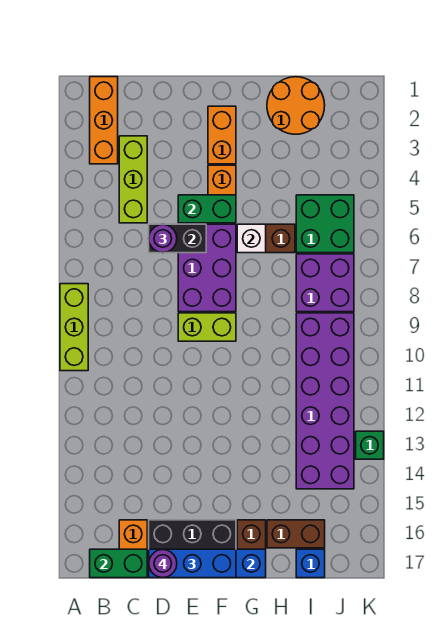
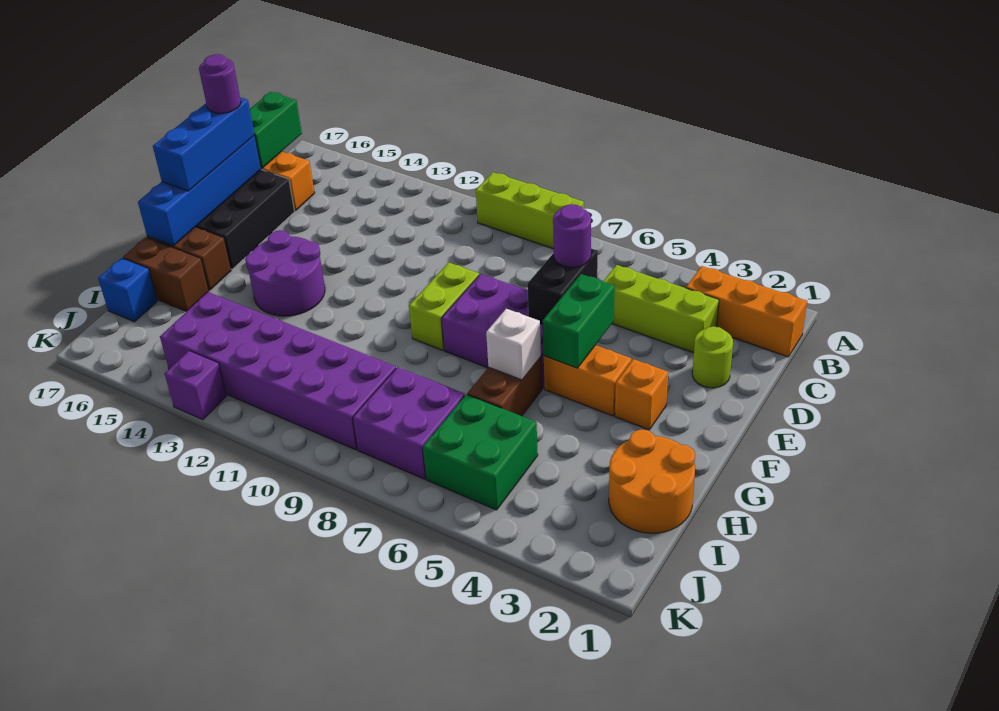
none -> lime 1x1 round brick [692,326,733,388]
orange 1x2 brick [208,106,236,164] -> orange 1x1 brick [615,359,668,430]
none -> purple 2x2 round brick [245,230,325,316]
brown 1x2 brick [267,520,325,548] -> brown 1x2 brick turned to [123,237,209,312]
green 1x1 brick [356,431,384,459] -> purple 1x1 brick [165,351,226,420]

